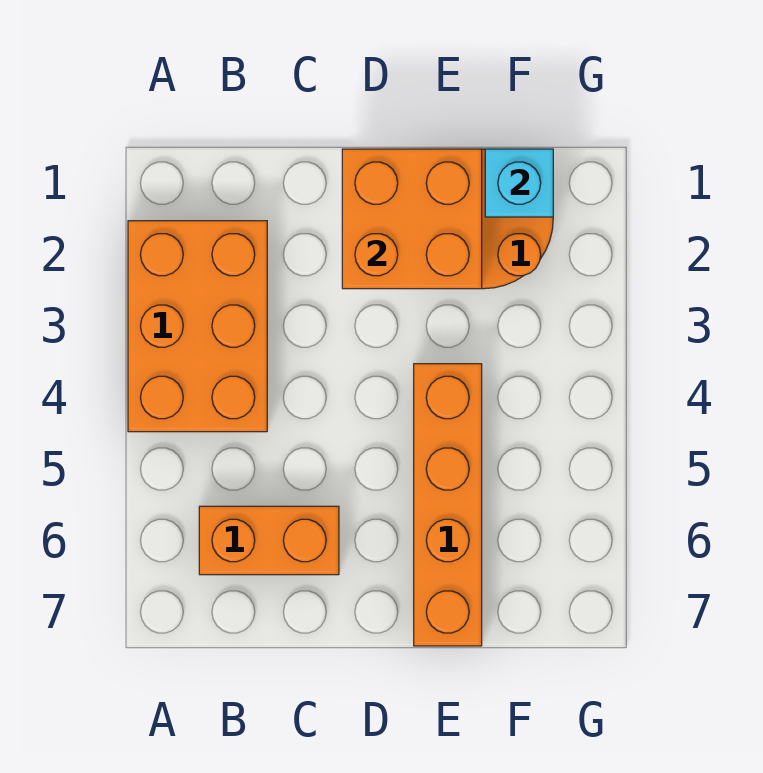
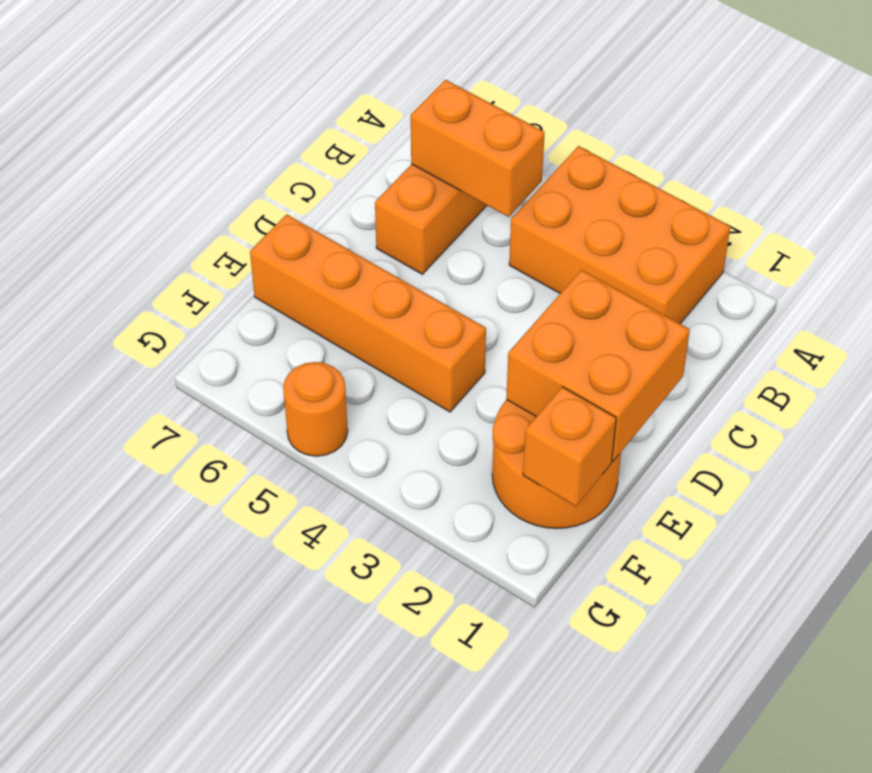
none -> orange 1x2 brick [411,80,545,217]
cyan 1x1 brick [485,149,553,217] -> orange 1x1 brick [523,387,616,506]
none -> orange 1x1 round brick [283,362,348,456]

